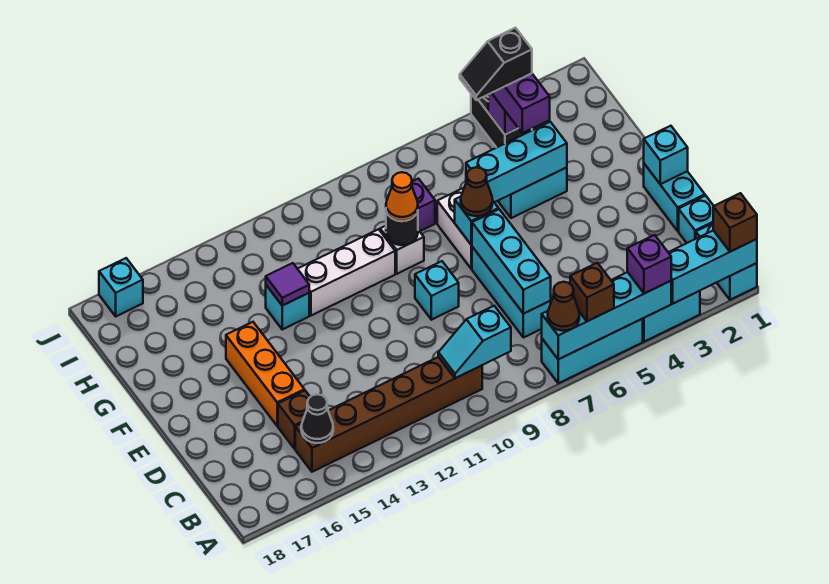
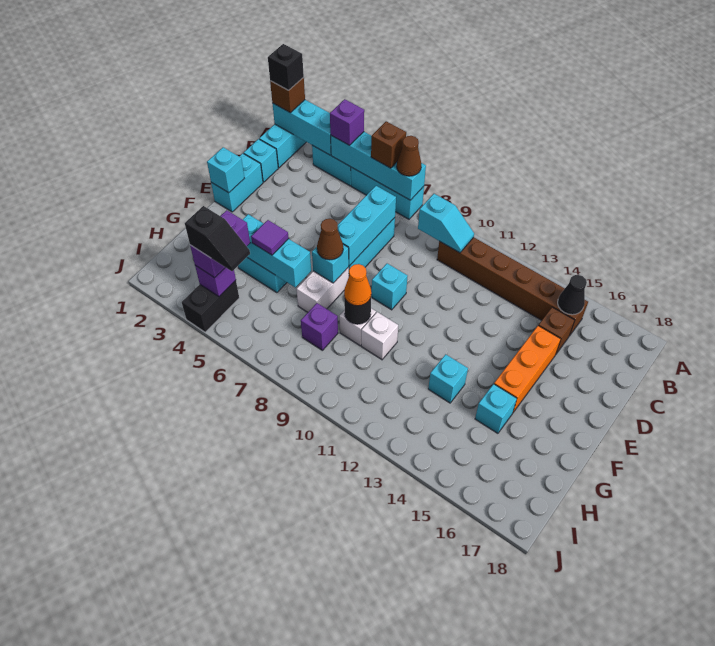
none -> black 1x1 brick [268,44,304,90]
white 1x3 brick [298,229,395,316] -> white 1x1 brick [361,312,398,360]
purple 1x1 tile [266,263,309,306] -> purple 1x1 tile moved to [251,220,289,255]
cyan 1x1 brick [99,258,143,316] -> cyan 1x1 brick moved to [475,384,517,433]

